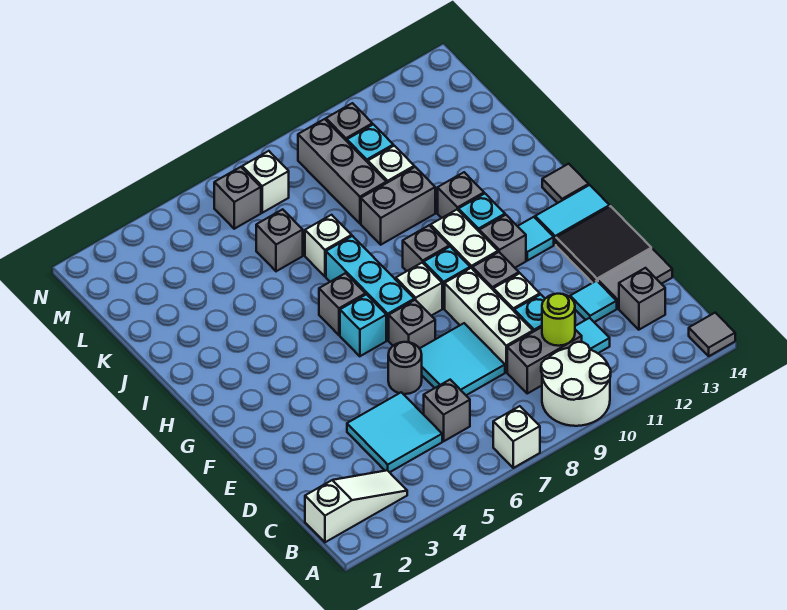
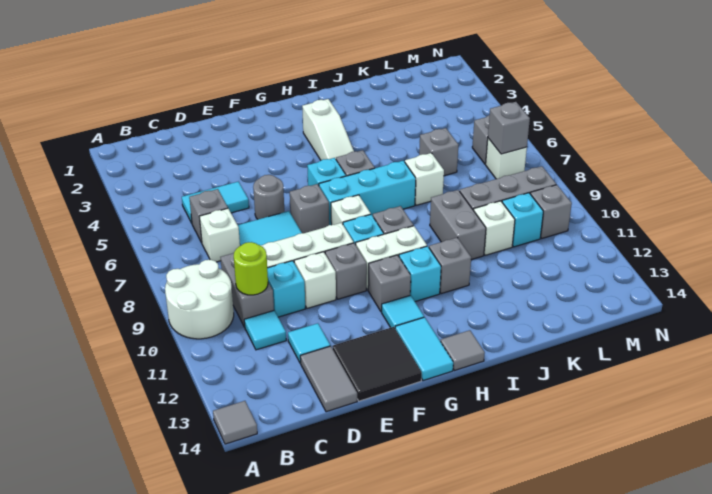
white 1x1 brick [493,406,540,468] -> white 1x1 brick moved to [199,208,240,262]
white 1x3 slope [305,470,407,542] -> white 1x3 slope moved to [302,99,354,160]
cyan 2x2 tile [347,392,442,472] -> cyan 1x2 tile [182,182,249,223]
grey 1x1 brick [619,268,665,330] -> grey 1x1 brick moved to [488,102,530,154]

